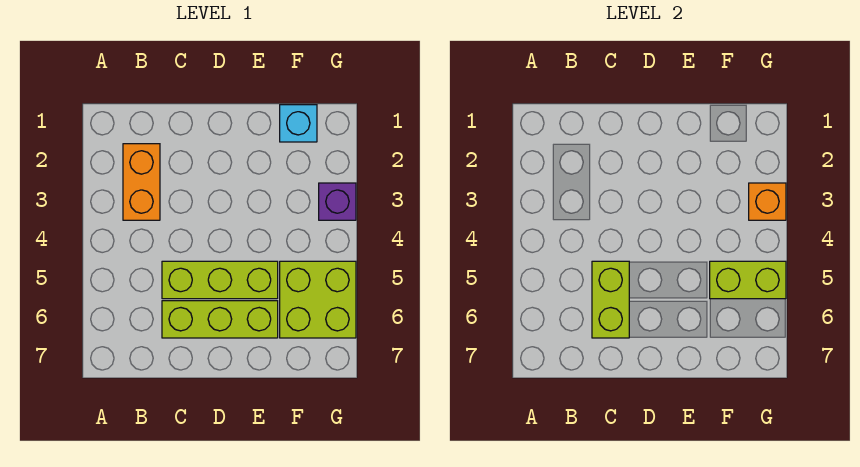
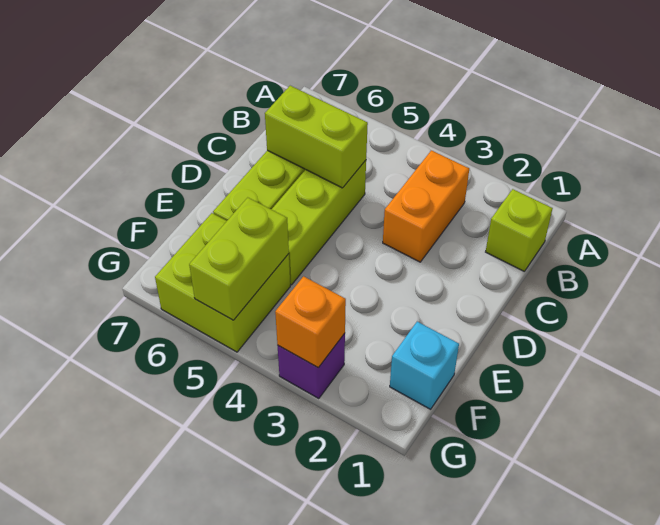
none -> lime 1x1 brick [486,189,553,271]
orange 1x2 brick [123,144,160,220] -> orange 1x2 brick turned to [383,150,469,262]

